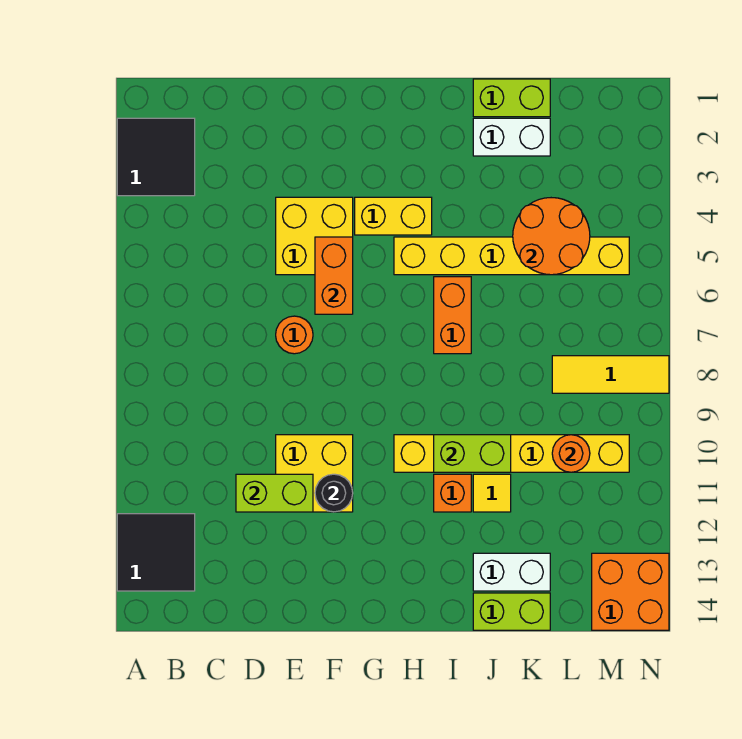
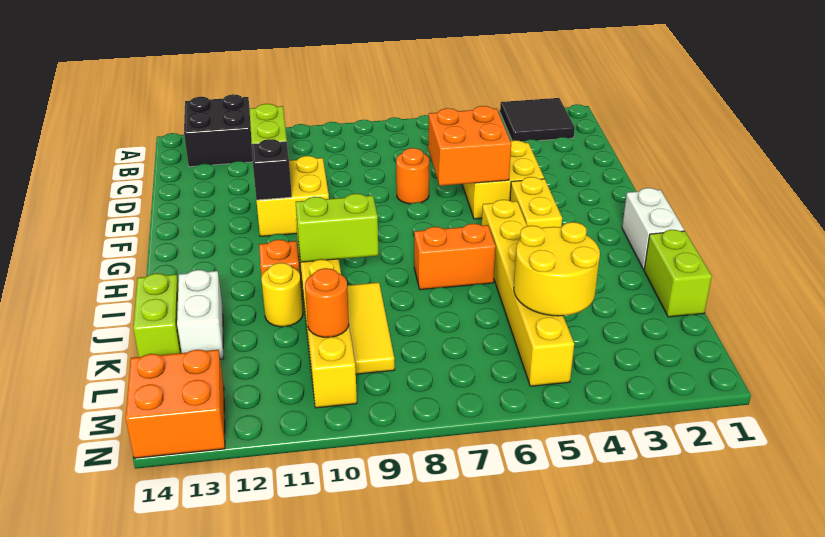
black 2x2 tile [117,514,195,591] -> black 2x2 brick [184,94,253,167]
orange 1x2 brick [315,237,353,314] -> orange 2x2 brick [428,106,511,186]
black 1x1 round brick [315,474,353,512] -> black 1x1 brick [252,139,292,200]
lime 1x2 brick [434,435,511,472] -> lime 1x2 brick turned to [296,194,378,262]
white 1x2 brick [473,118,550,156] -> white 1x2 brick moved to [622,188,684,269]
yellow 1x1 tile [473,474,511,512] -> yellow 1x1 round brick [261,263,303,327]
orange 2x2 round brick [513,198,590,275] -> yellow 2x2 round brick [514,222,600,316]
yellow 1x3 tile [552,356,669,393] -> yellow 1x3 tile moved to [347,282,395,374]

